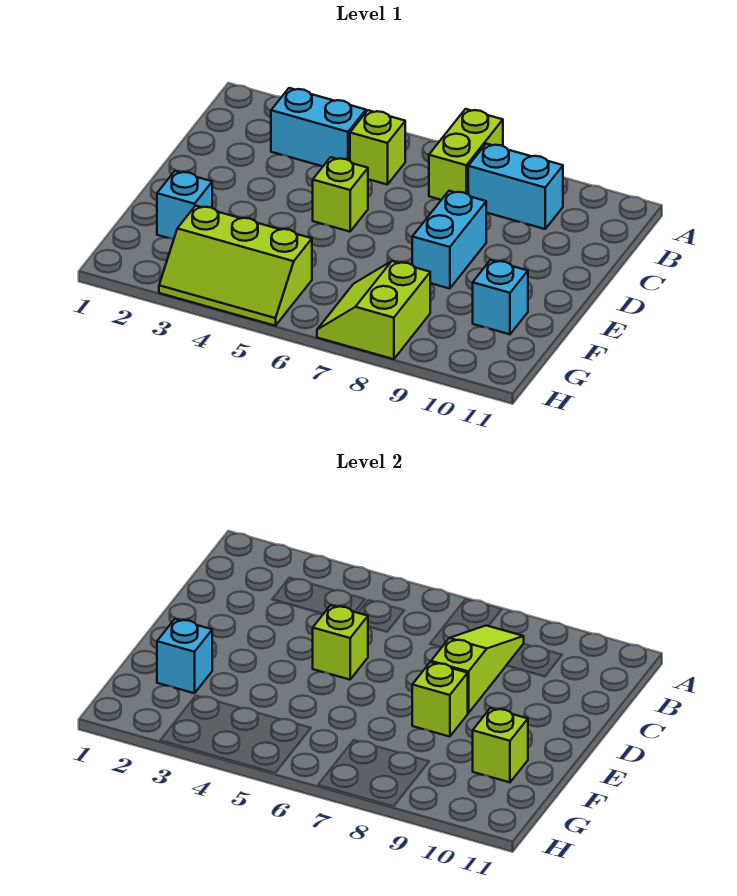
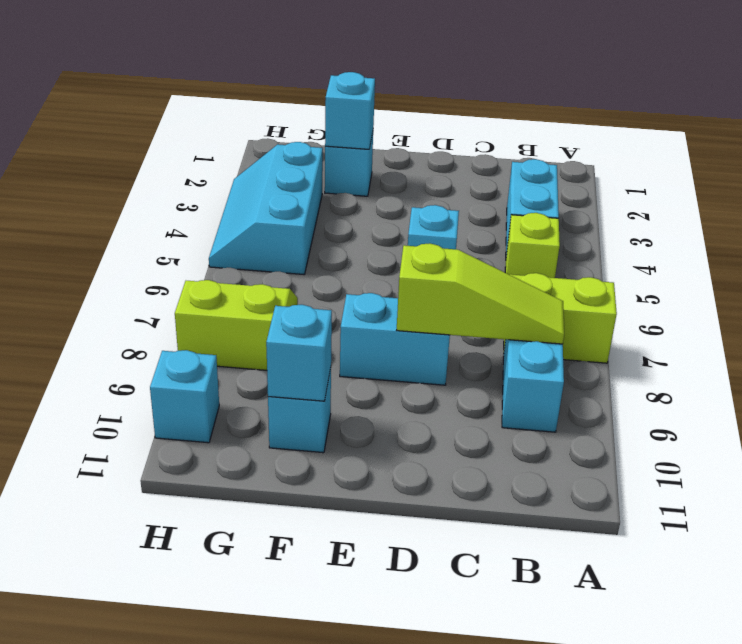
lime 1x1 brick [313,157,368,232] -> cyan 1x1 brick [408,205,459,249]
lime 1x1 brick [313,605,368,680] -> none
lime 1x1 brick [412,662,468,737] -> none
lime 1x1 brick [473,708,528,782] -> cyan 1x1 brick [266,305,332,401]
lime 2x3 slope [159,206,312,326] -> cyan 2x3 slope [209,142,323,275]
none -> cyan 1x1 brick [150,350,219,443]

